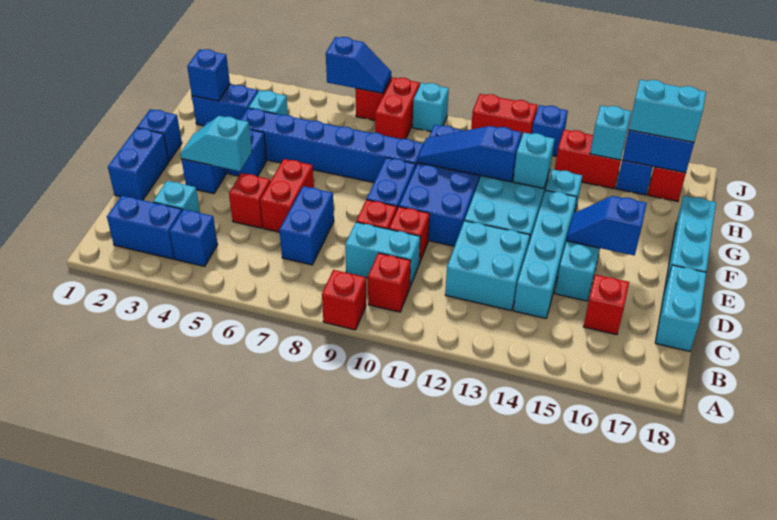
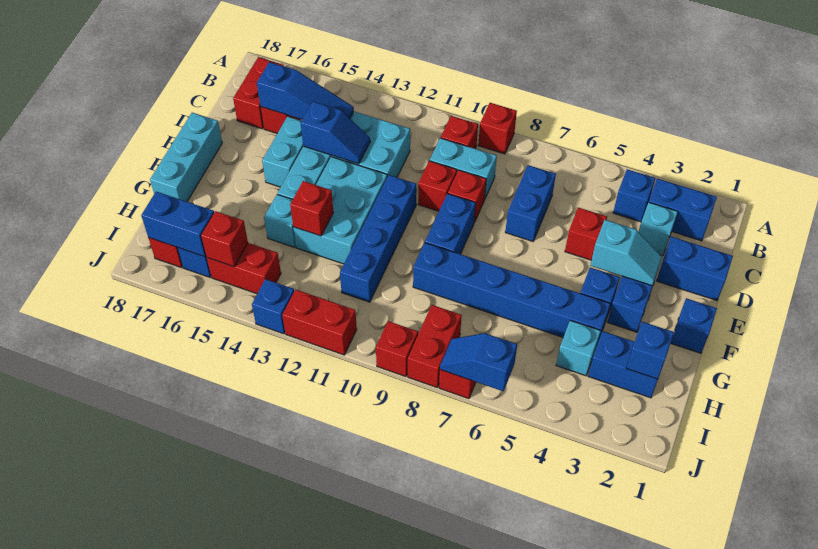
cyan 1x2 brick [655,265,706,351] -> none
blue 1x2 brick [108,128,169,200] -> blue 1x2 brick turned to [656,237,733,300]
red 1x2 brick [260,159,314,232] -> red 1x2 brick moved to [233,57,284,129]
blue 2x4 brick [399,125,481,246] -> blue 1x4 brick [340,175,416,302]
blue 1x2 slope [567,196,647,255] -> blue 1x2 slope moved to [301,101,370,164]
blue 1x3 slope [418,126,522,182] -> blue 1x3 slope moved to [257,62,354,119]
cyan 1x1 brick [513,133,555,188] -> red 1x1 brick [290,181,334,236]
cyan 1x1 brick [590,106,631,160] -> red 1x1 brick [201,211,248,267]
cyan 1x2 brick [629,80,706,142] -> none
cyan 1x1 brick [413,83,449,131] -> red 1x1 brick [376,321,418,377]

